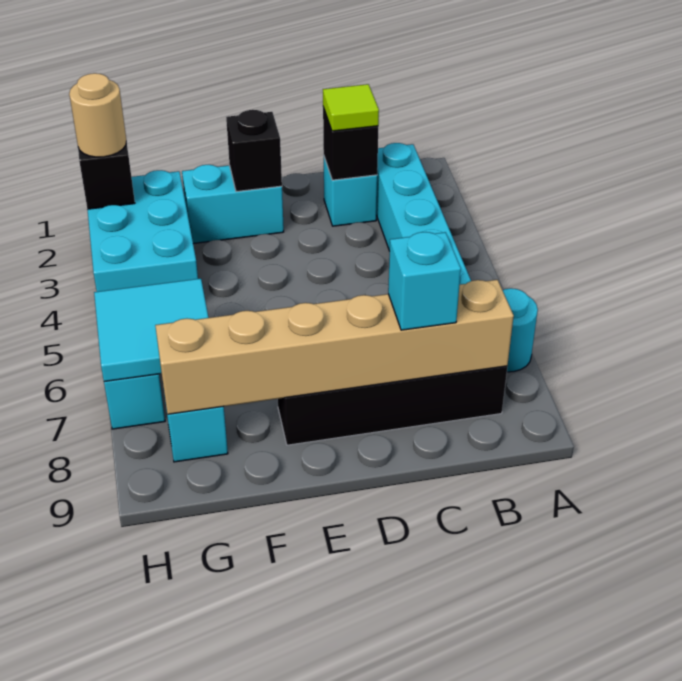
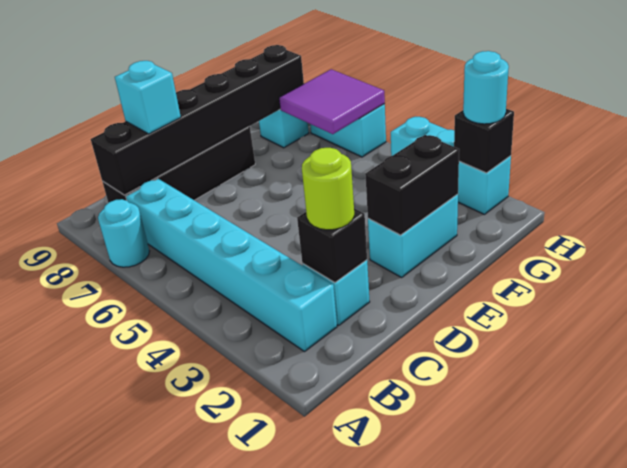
tan 1x6 brick [155,280,514,414] -> black 1x6 brick [91,45,304,195]
lime 1x1 tile [323,84,379,131] -> lime 1x1 round brick [302,148,354,230]
black 1x1 brick [226,110,282,192] -> black 1x2 brick [365,135,459,235]
cyan 2x3 brick [87,170,198,292] -> cyan 1x3 brick [391,116,511,215]
cyan 2x2 tile [94,279,209,382] -> purple 2x2 tile [279,69,385,134]
tan 1x1 round brick [69,73,126,157] -> cyan 1x1 round brick [463,51,509,124]

